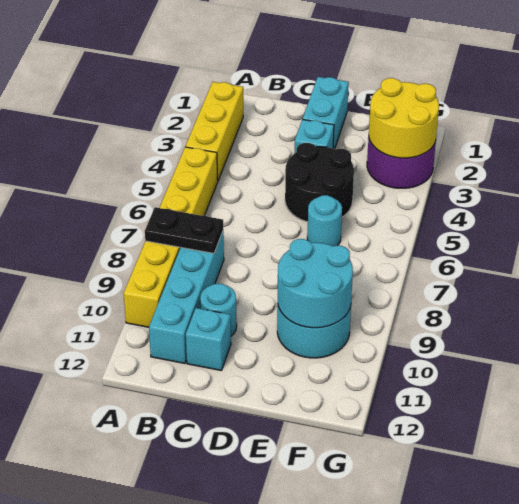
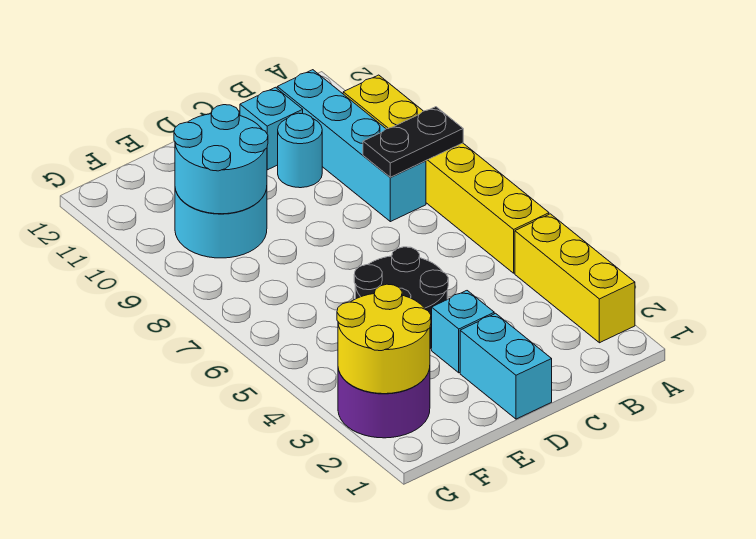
cyan 1x1 round brick [307,195,342,246] -> none

